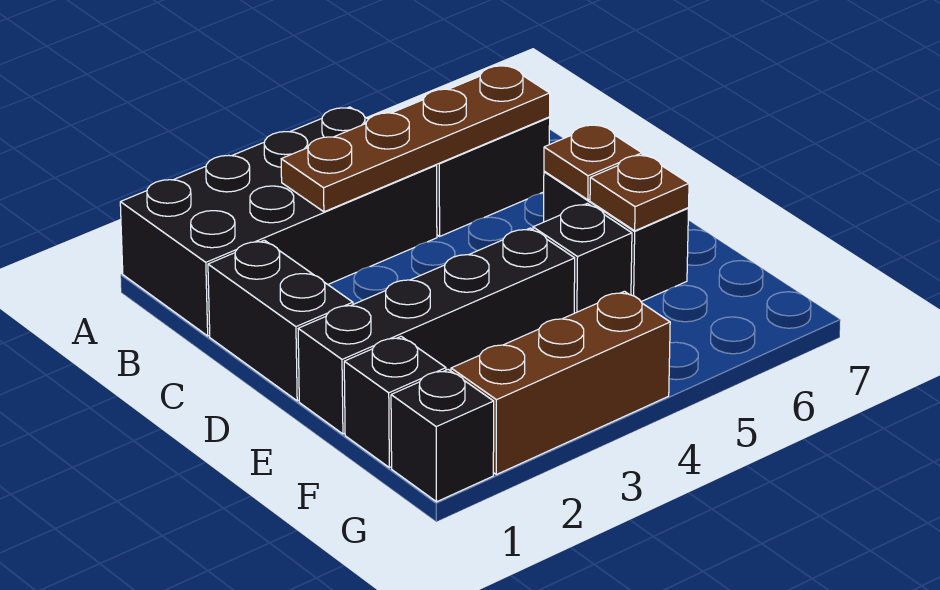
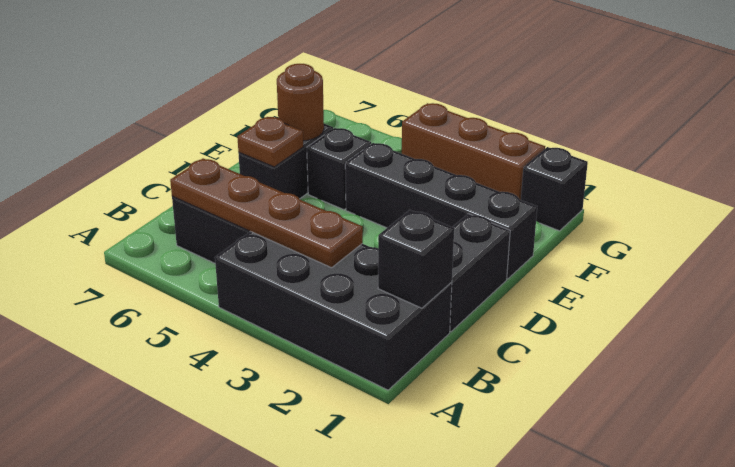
brown 1x1 plate [590,154,689,231] -> brown 1x1 round brick [277,64,324,141]
black 1x1 brick [344,336,446,468] -> black 1x1 brick moved to [378,210,454,308]

